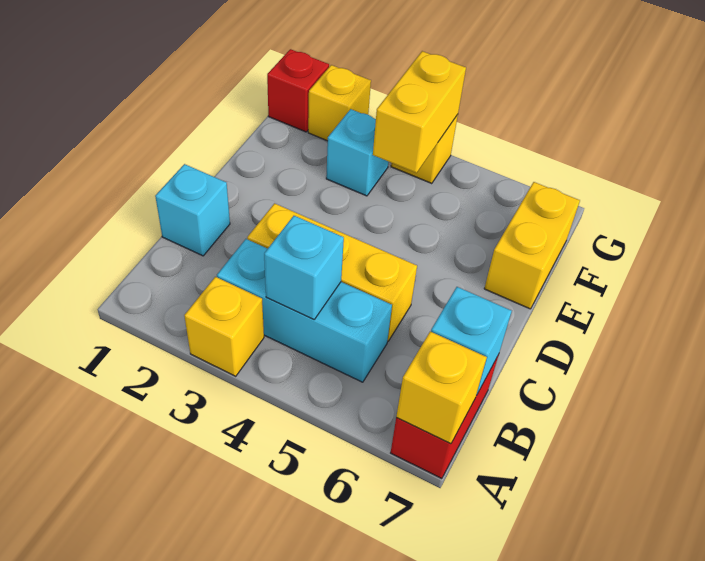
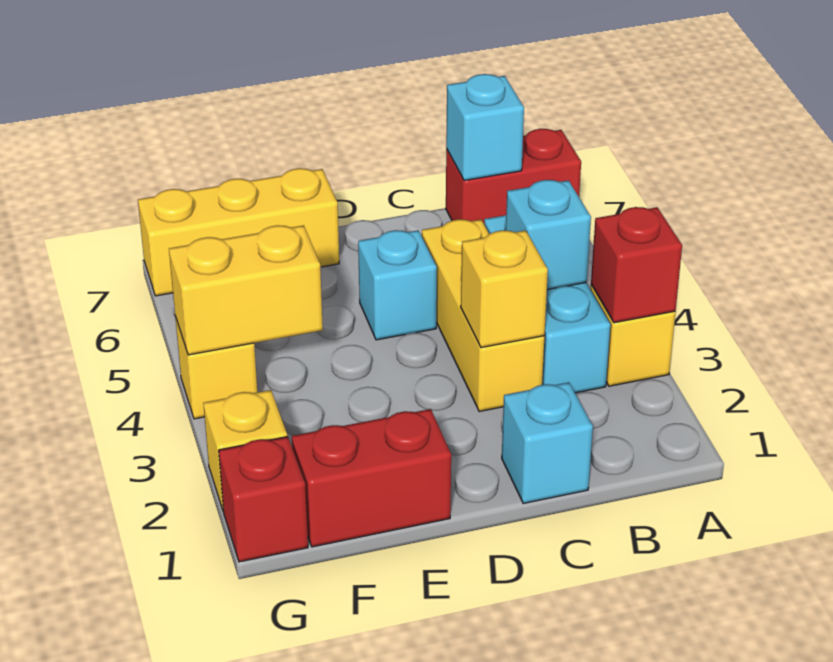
none -> red 1x1 brick [591,207,682,323]
yellow 1x1 brick [396,331,487,444] -> yellow 1x1 brick moved to [461,230,548,348]
none -> red 1x2 brick [292,409,451,547]
yellow 1x2 brick [484,182,580,309] -> yellow 1x3 brick [138,168,339,296]
cyan 1x1 brick [326,109,388,196] -> cyan 1x1 brick moved to [358,230,437,340]

